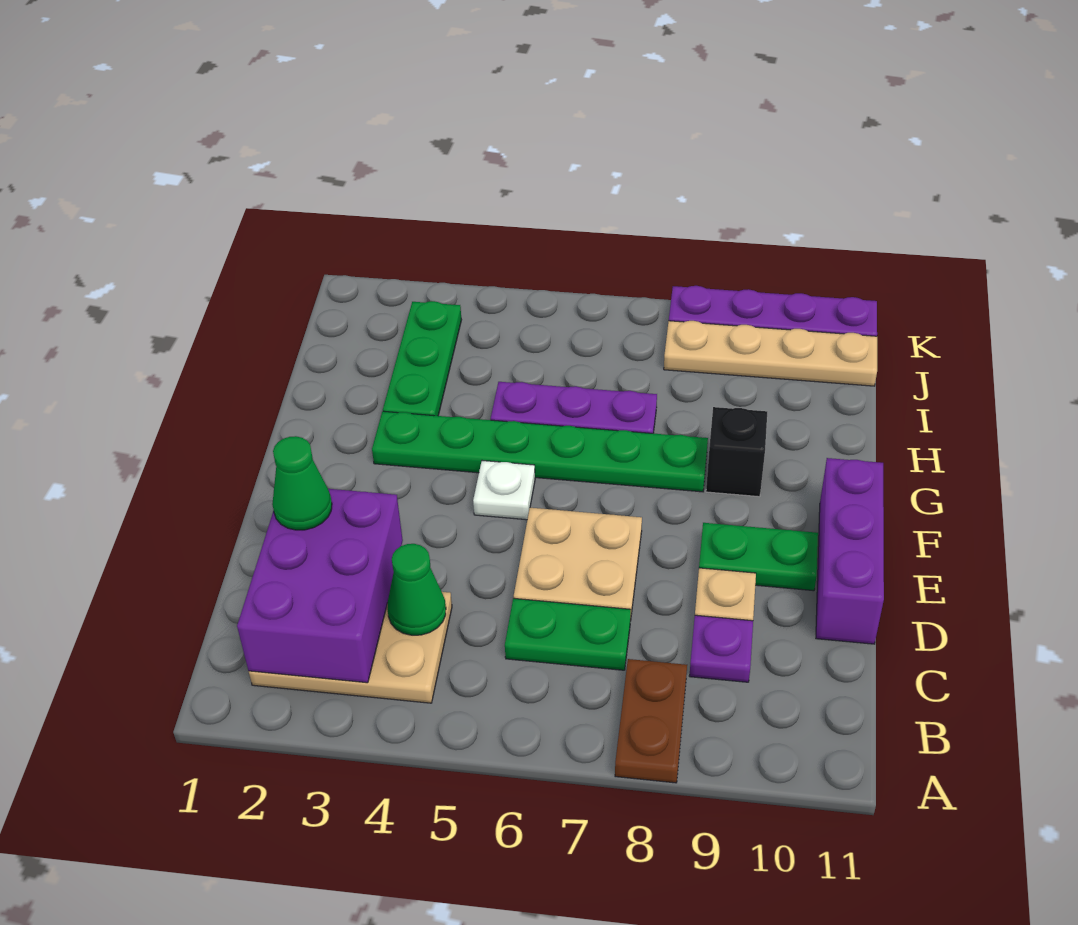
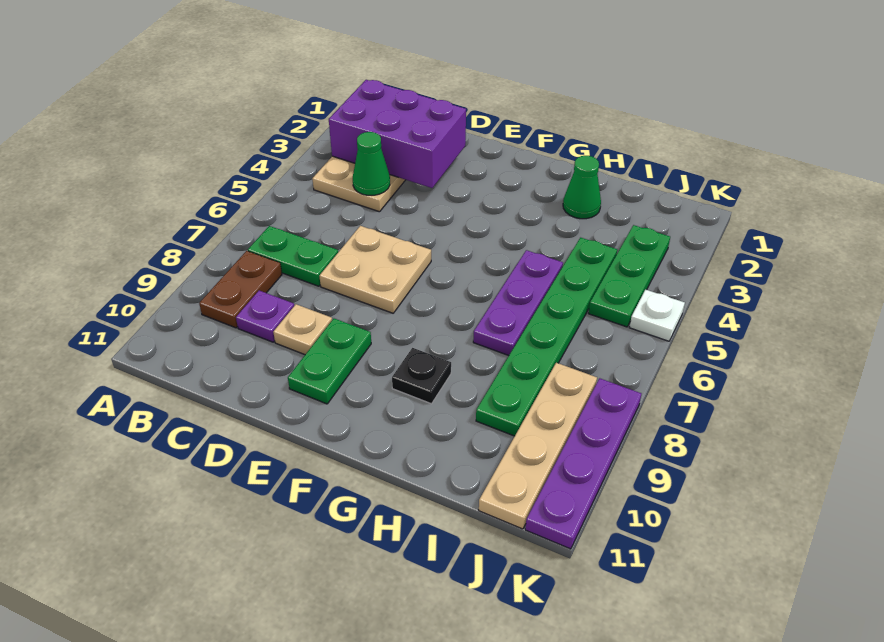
brown 1x2 plate [615,659,687,783] -> brown 1x2 plate turned to [199,251,282,328]
green 1x2 plate [505,598,631,670] -> green 1x2 plate turned to [248,226,338,286]
green 1x1 cone [272,436,332,530] -> green 1x1 cone moved to [563,156,601,219]
purple 1x3 brick [816,458,884,644] -> none
white 1x1 plate [473,461,535,520] -> white 1x1 plate moved to [629,290,685,341]
green 1x6 plate [372,411,708,492] -> green 1x6 plate moved to [476,238,617,436]
black 1x1 brick [706,407,767,497] -> black 1x1 plate [392,348,451,404]
green 1x3 plate [383,301,461,416] -> green 1x3 plate turned to [588,225,670,327]

